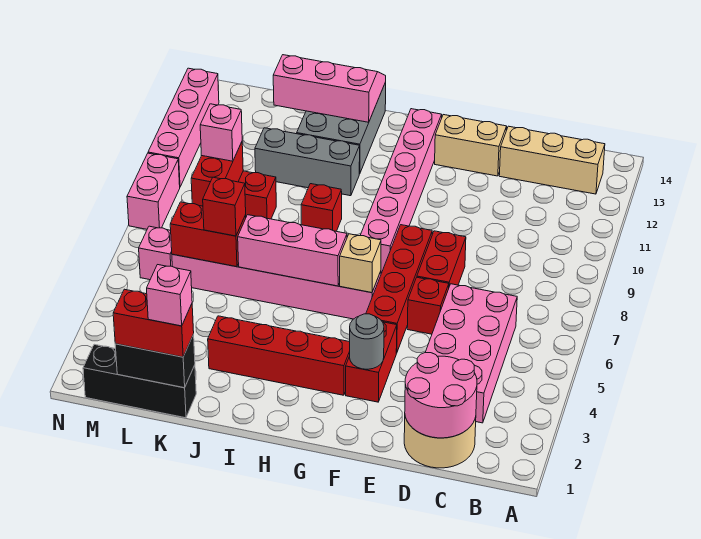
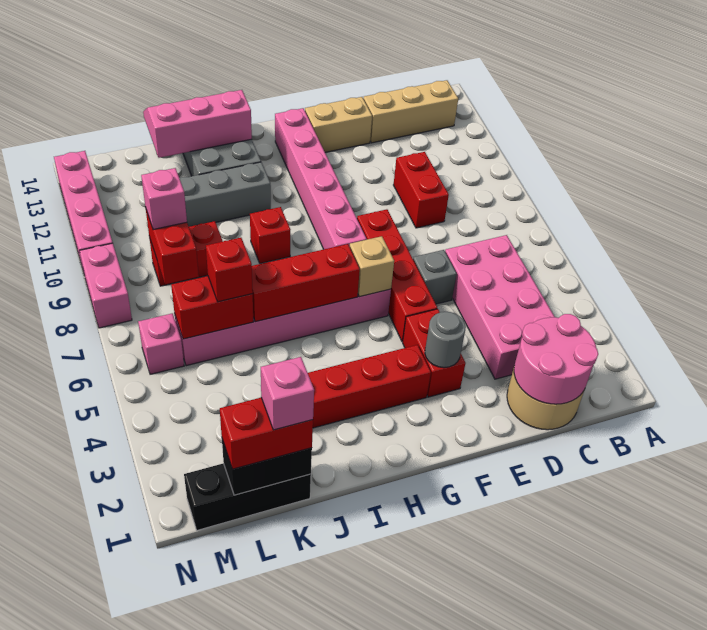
red 1x1 brick [407,277,449,334] -> grey 1x1 brick [413,250,457,304]
red 1x2 brick [417,231,466,286] -> red 1x2 brick moved to [394,152,449,228]
pink 1x3 brick [238,215,347,286] -> red 1x3 brick [252,244,360,322]

